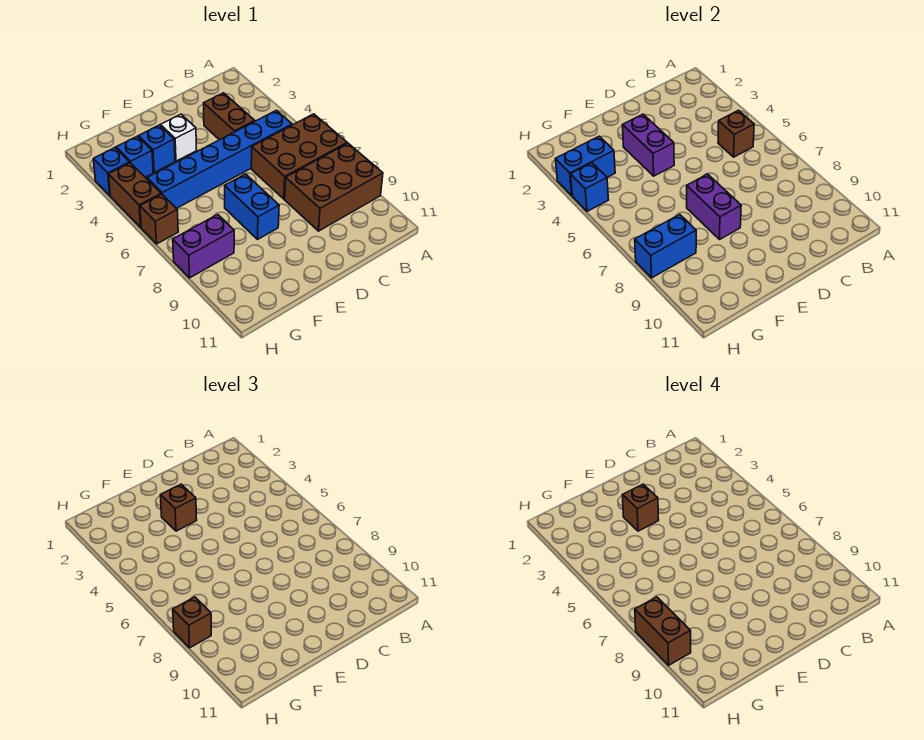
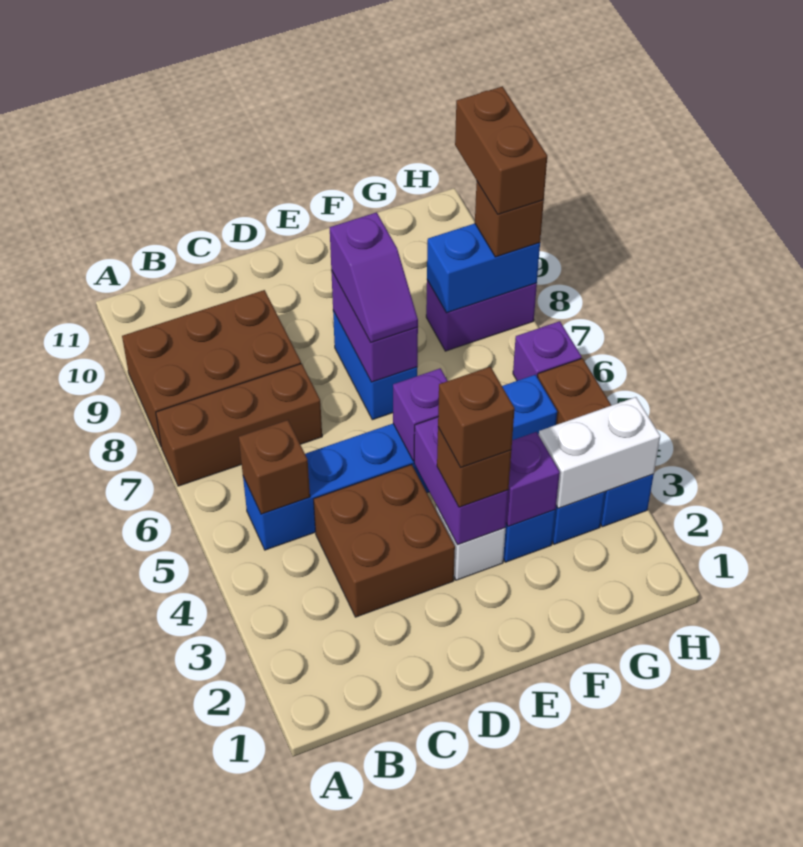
brown 2x3 brick [251,114,347,199] -> brown 1x3 brick [156,364,322,486]
brown 1x2 brick [204,93,255,140] -> brown 2x2 brick [314,464,455,617]
none -> purple 1x1 brick [393,368,447,461]
none -> purple 1x2 slope [330,212,418,342]
none -> purple 1x1 brick [506,432,560,527]
blue 1x2 brick [555,136,615,196] -> white 1x2 brick [539,397,660,508]
blue 1x1 brick [571,163,608,211] -> none
brown 1x1 brick [140,194,178,244] -> purple 1x1 brick [513,321,581,381]

